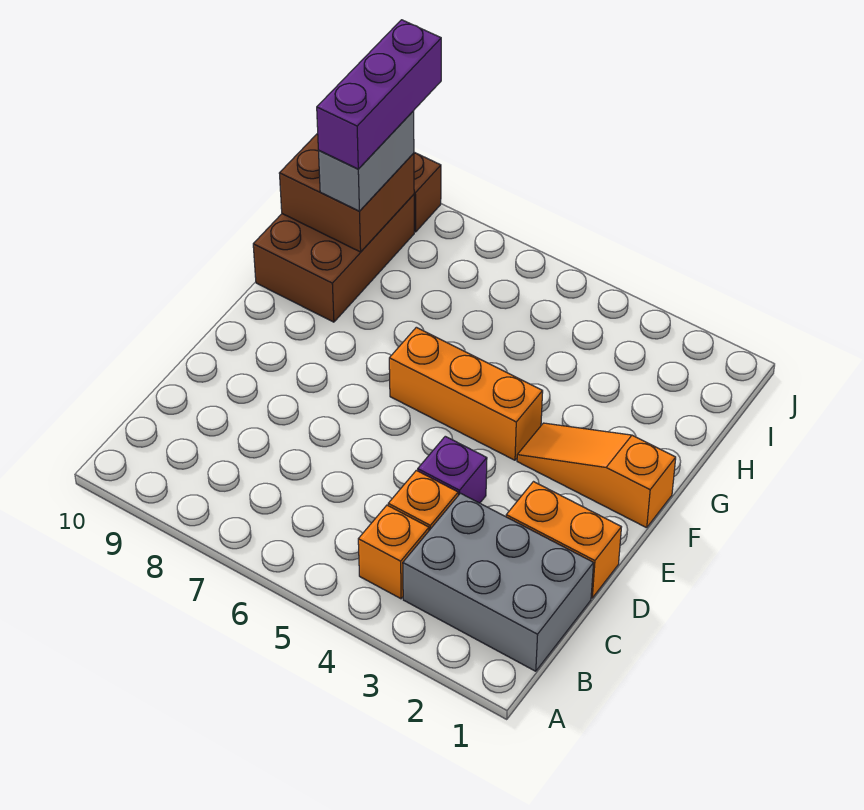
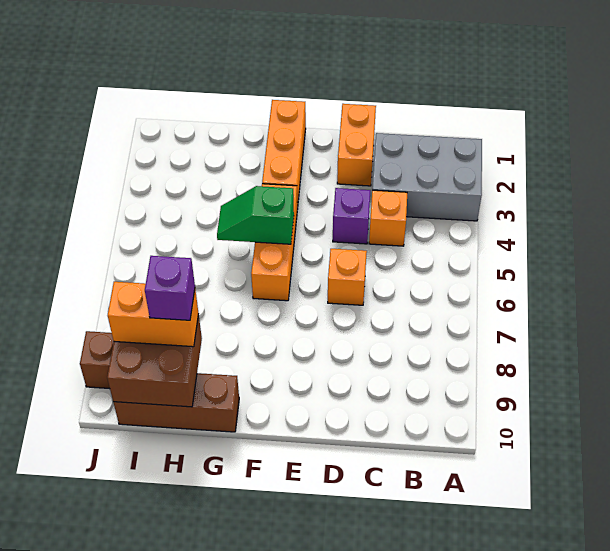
grey 2x3 brick [403,493,594,671] -> grey 2x3 brick turned to [372,133,482,221]
orange 1x1 brick [358,505,429,599] -> orange 1x1 brick moved to [328,249,367,305]
orange 1x3 slope [517,423,676,528] -> orange 1x3 brick [262,100,306,209]
none -> green 1x2 slope [217,186,294,244]
brown 2x3 brick [253,194,414,322] -> brown 1x3 brick [113,373,239,432]
grey 1x2 brick [319,111,414,211] -> orange 1x2 brick [108,282,199,347]
purple 1x3 brick [317,20,441,169] -> purple 1x1 brick [145,256,195,320]

